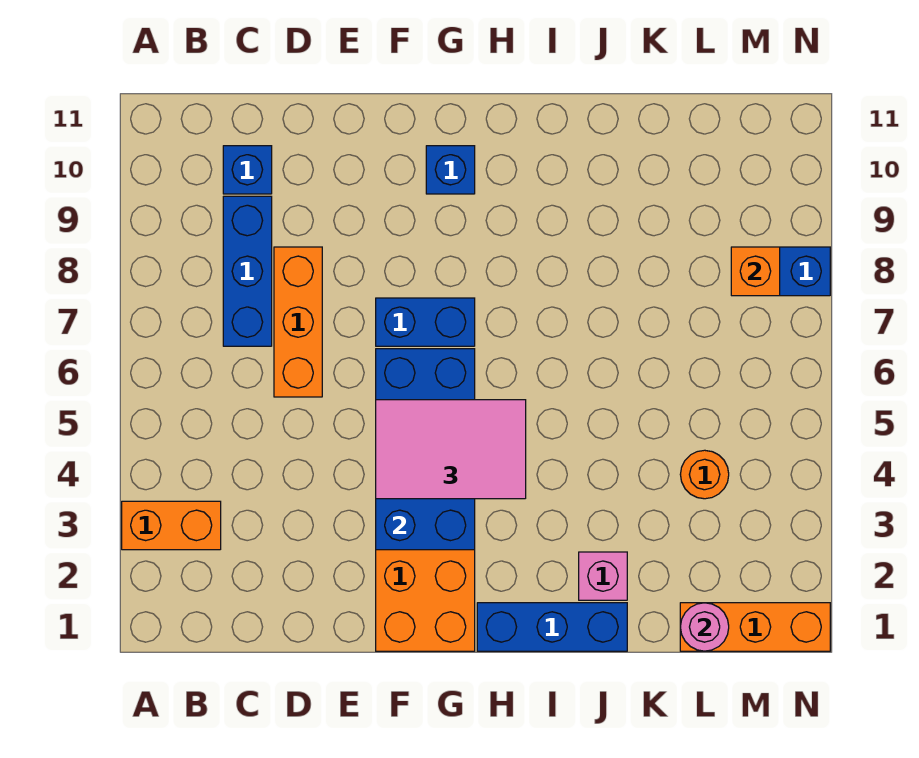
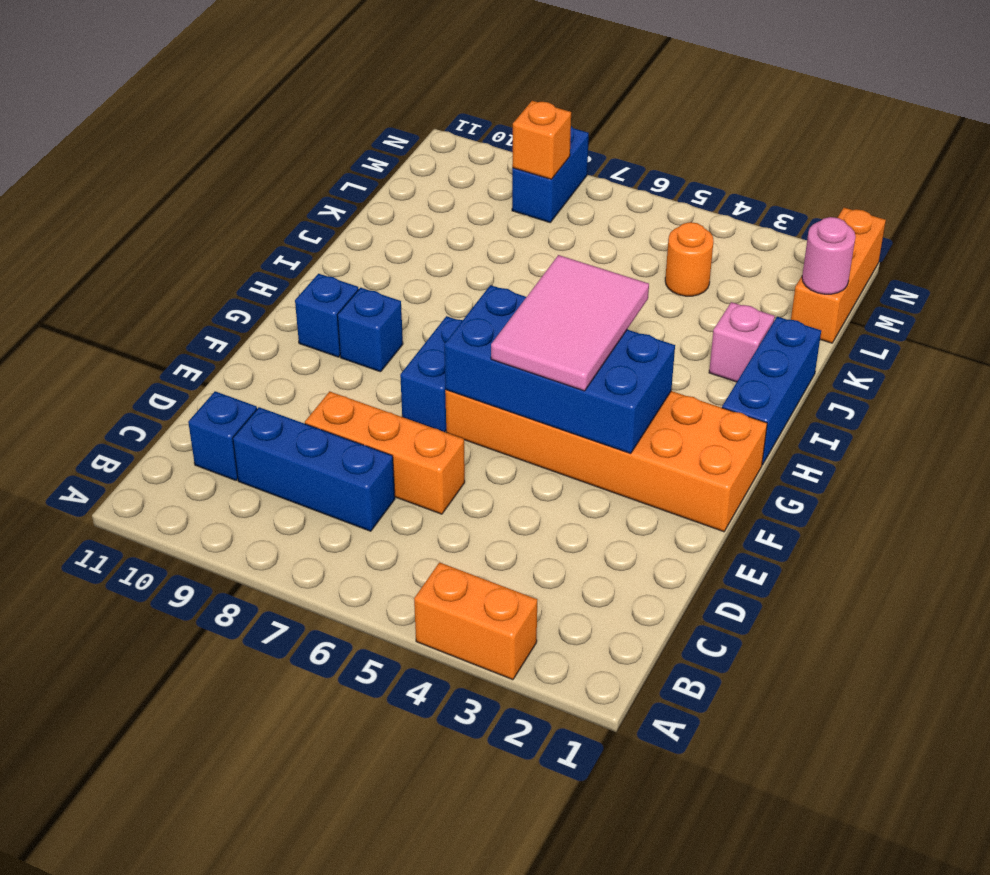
orange 1x2 brick [122,501,221,550] -> orange 1x2 brick turned to [414,562,537,680]
none -> blue 1x1 brick [337,288,403,372]

